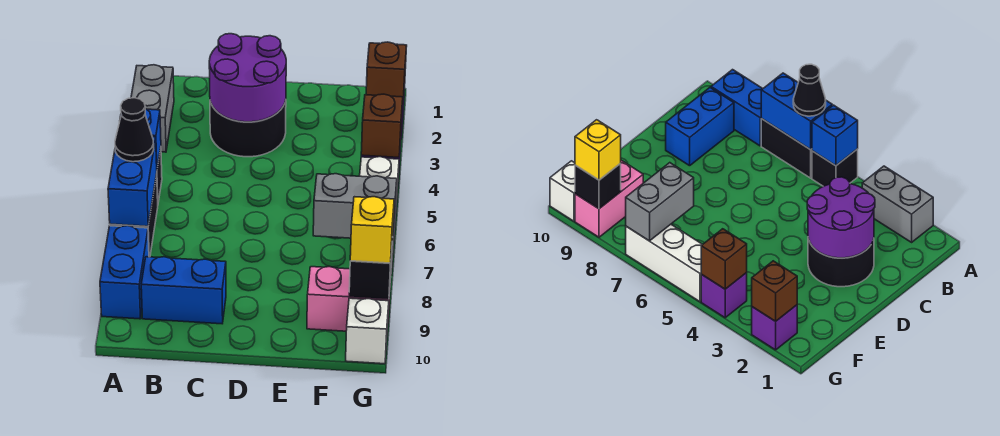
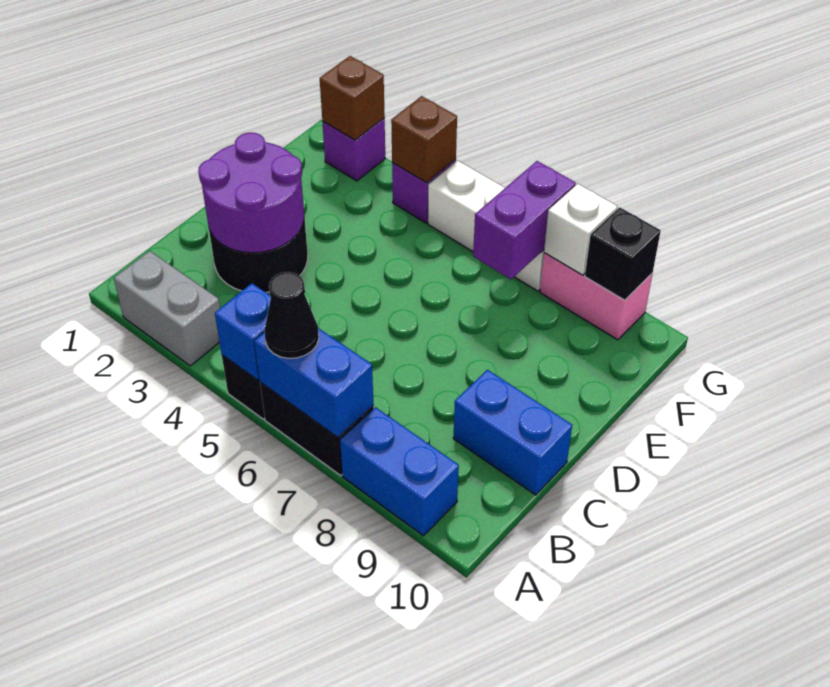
blue 1x2 brick [141,257,226,324] -> blue 1x2 brick turned to [453,370,572,495]
grey 1x2 brick [313,174,397,241] -> purple 1x2 brick [473,161,576,279]
pink 1x2 brick [307,267,391,331] -> pink 1x2 brick turned to [540,253,653,340]
yellow 1x1 brick [350,197,394,263] -> none
white 1x1 brick [346,298,389,364] -> white 1x1 brick moved to [544,184,618,275]

